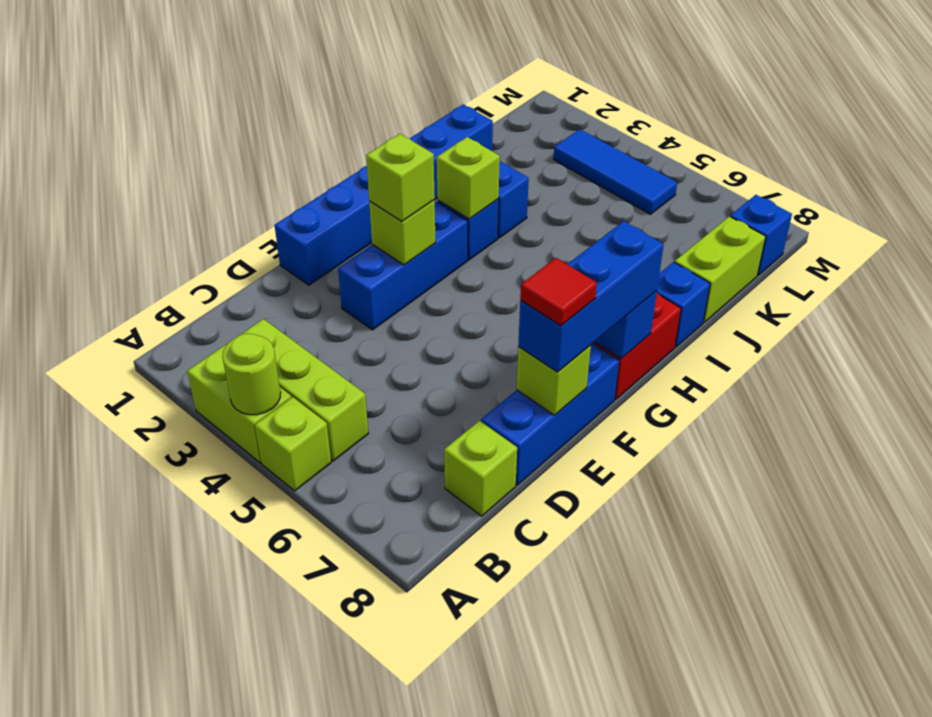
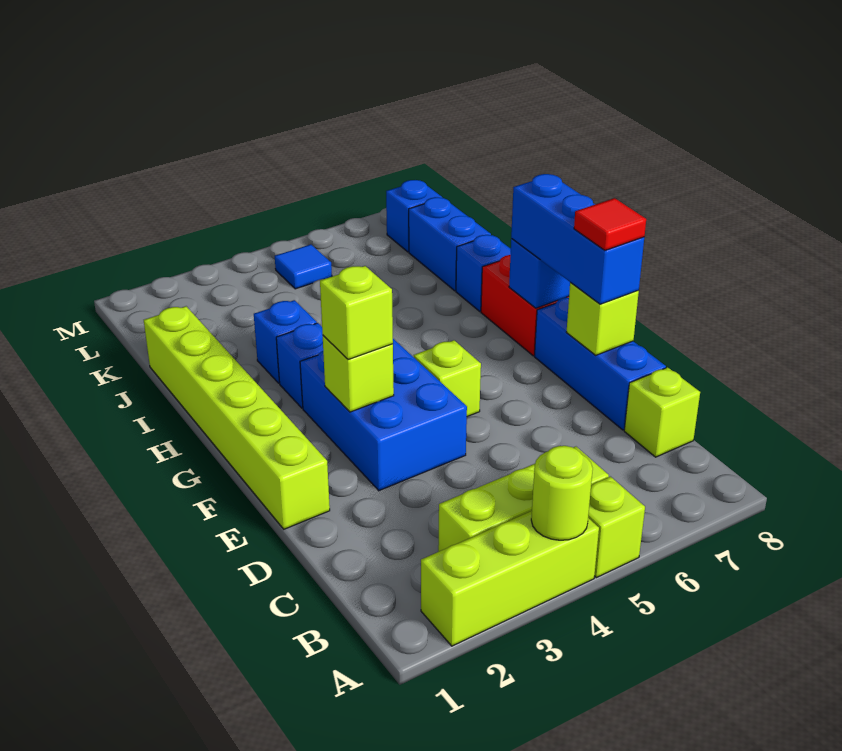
lime 1x2 brick [187,345,291,463] -> lime 1x3 brick [421,511,599,646]
blue 1x6 brick [275,104,493,285] -> lime 1x6 brick [144,306,330,529]
blue 1x3 brick [338,201,468,330] -> blue 2x3 brick [300,339,467,491]
lime 1x1 brick [437,137,500,219] -> lime 1x1 brick moved to [414,340,481,417]
lime 1x2 brick [675,216,766,322] -> blue 1x2 brick [409,197,491,291]
blue 1x3 tile [553,129,677,214] -> blue 1x1 tile [275,244,332,289]

